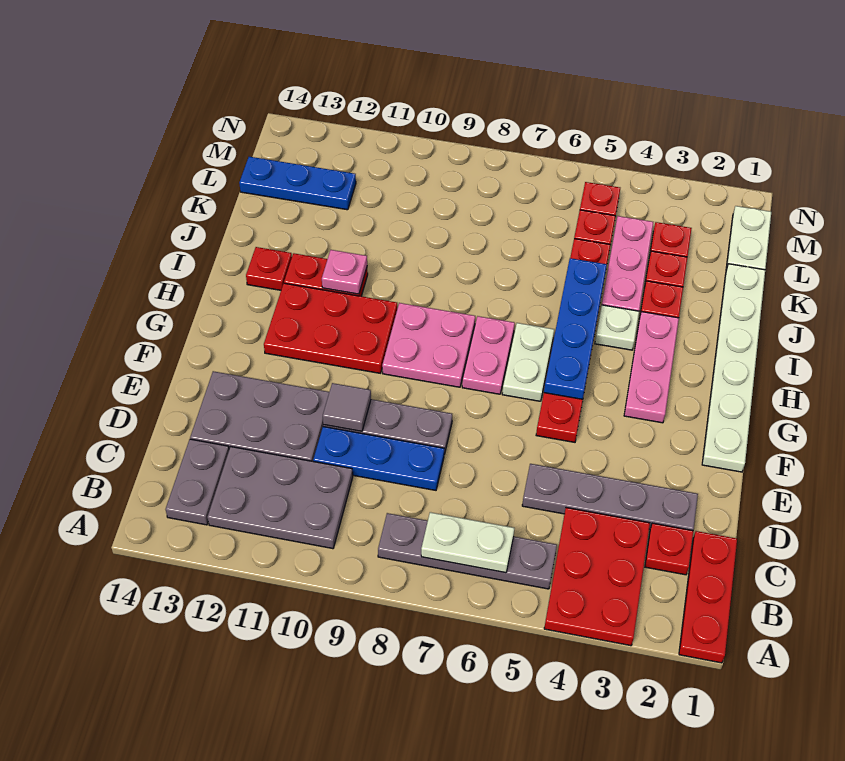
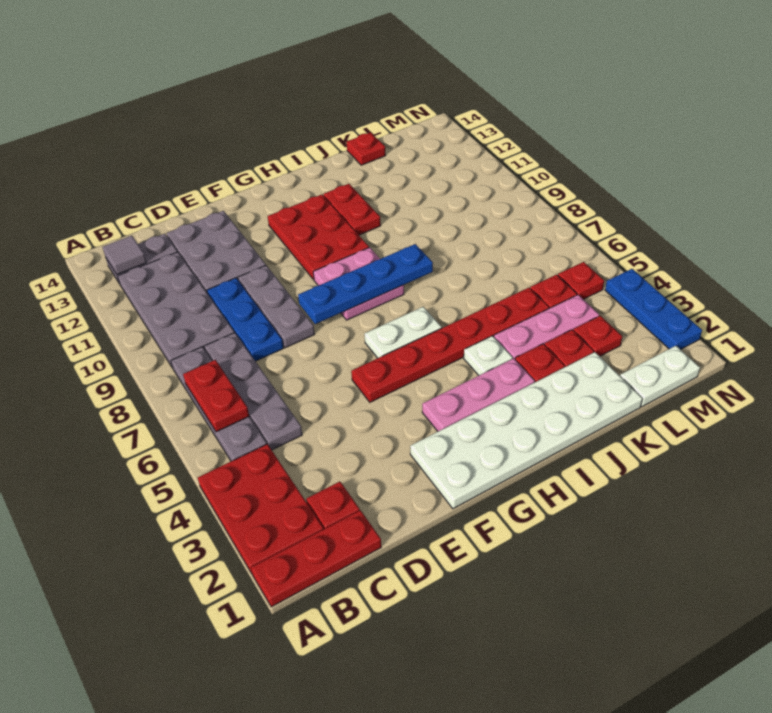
red 2x3 plate [544,508,650,646] -> red 2x3 plate turned to [198,444,323,573]
white 1x2 plate [421,512,514,573] -> red 1x2 plate [183,360,249,432]
grey 2x3 plate [207,447,353,549] -> grey 2x4 plate [118,252,234,368]
grey 1x4 plate [522,464,698,530] -> grey 1x4 plate moved to [204,333,302,450]
grey 1x1 tile [323,383,371,431] -> grey 1x1 tile moved to [103,236,146,274]
white 1x6 plate [702,264,765,472] -> white 2x6 plate [410,352,642,509]
blue 1x4 plate [544,258,607,399] -> blue 1x4 plate moved to [298,244,433,324]
pink 1x2 plate [462,316,515,394] -> none
pink 1x1 plate [322,250,367,294] -> none
red 1x1 plate [246,247,292,290] -> red 1x1 plate moved to [347,132,386,165]
blue 1x3 plate [239,157,356,210] -> blue 1x3 plate moved to [605,269,702,350]

